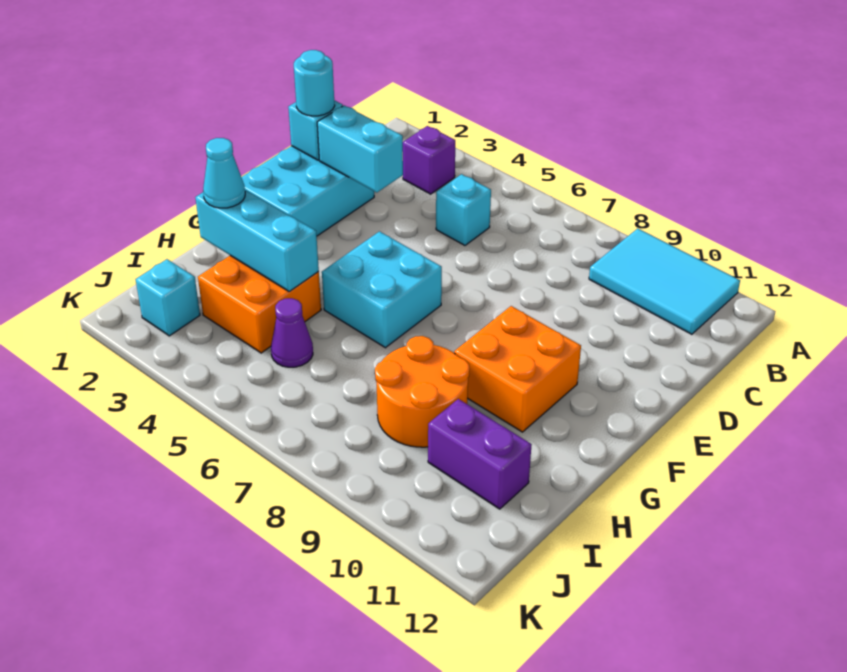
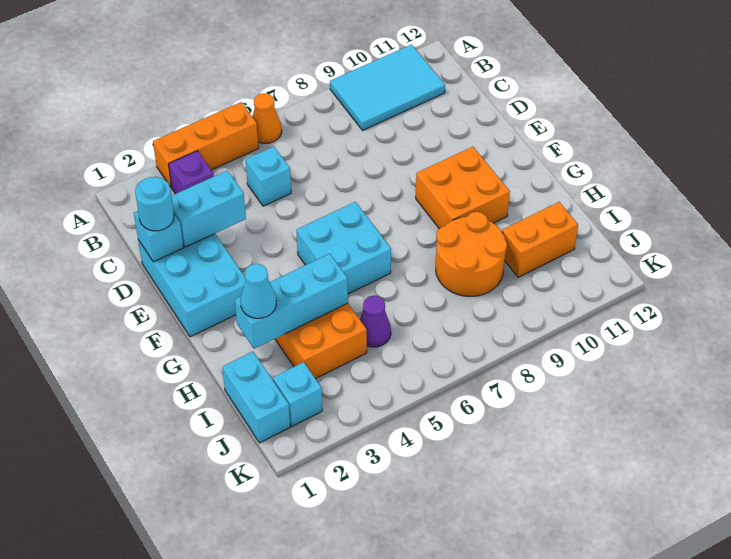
none -> orange 1x3 brick [153,102,258,188]
none -> orange 1x1 cone [252,93,282,143]
none -> cyan 1x2 brick [222,352,290,443]
purple 1x2 brick [428,399,532,509] -> orange 1x2 brick [502,202,578,277]

